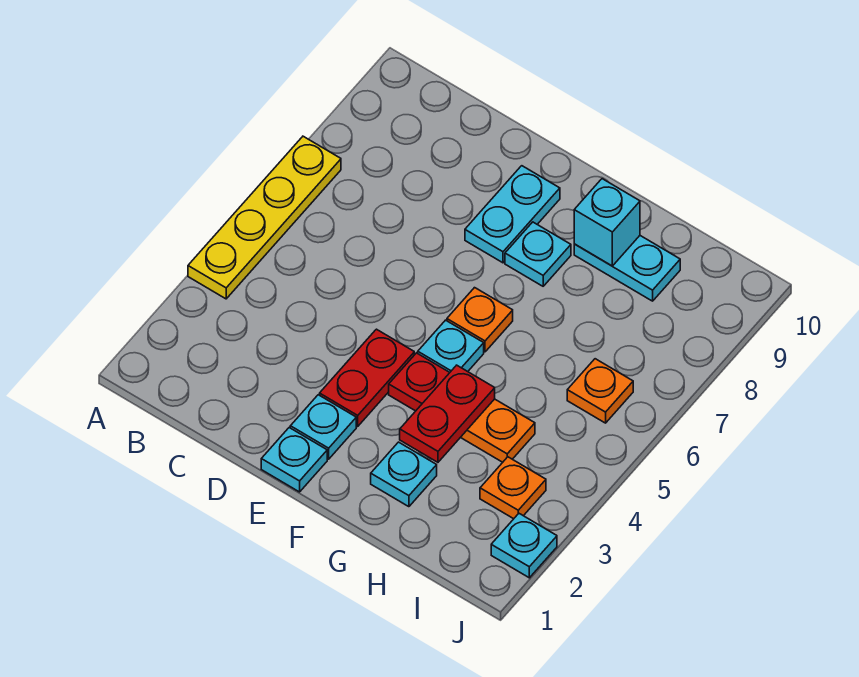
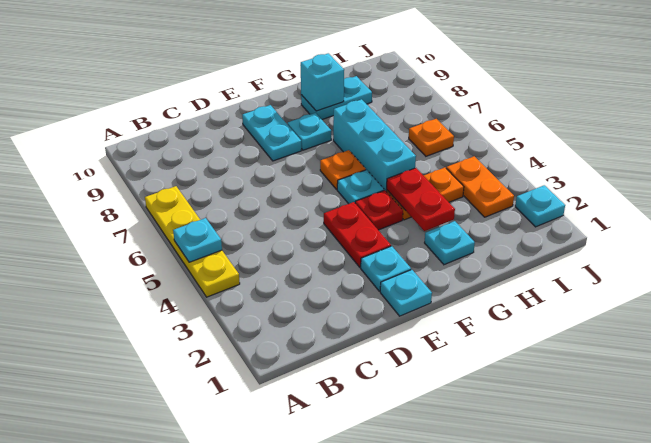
none -> cyan 1x1 plate [173,218,222,262]
none -> cyan 1x3 brick [333,99,416,191]
orange 1x1 plate [480,457,546,519] -> orange 1x2 plate [446,156,514,217]

